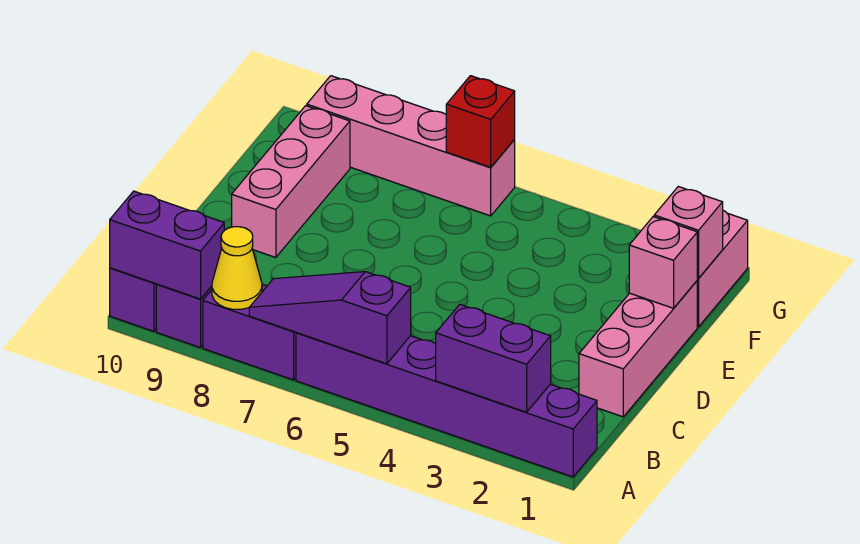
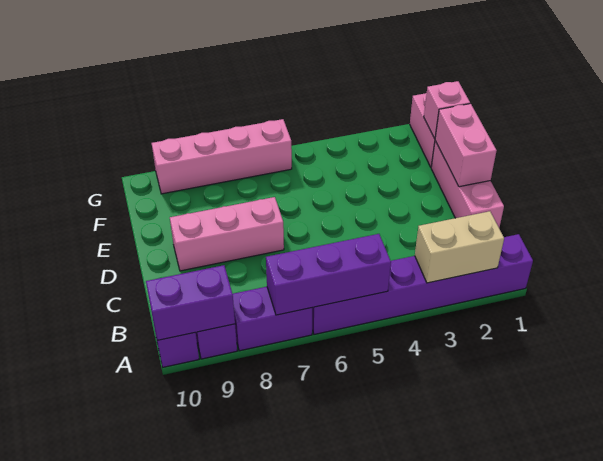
purple 1x2 brick [436,304,551,412] -> tan 1x2 brick [415,211,504,283]
purple 1x3 slope [249,272,411,364] -> purple 1x3 brick [266,234,391,315]
yellow 1x1 cone [212,227,262,309] -> none
pink 1x3 brick [232,106,350,258] -> pink 1x3 brick turned to [170,197,284,271]
pink 1x1 brick [629,217,697,308] -> pink 1x2 brick [435,104,497,187]
red 1x1 brick [446,76,515,167] -> none

